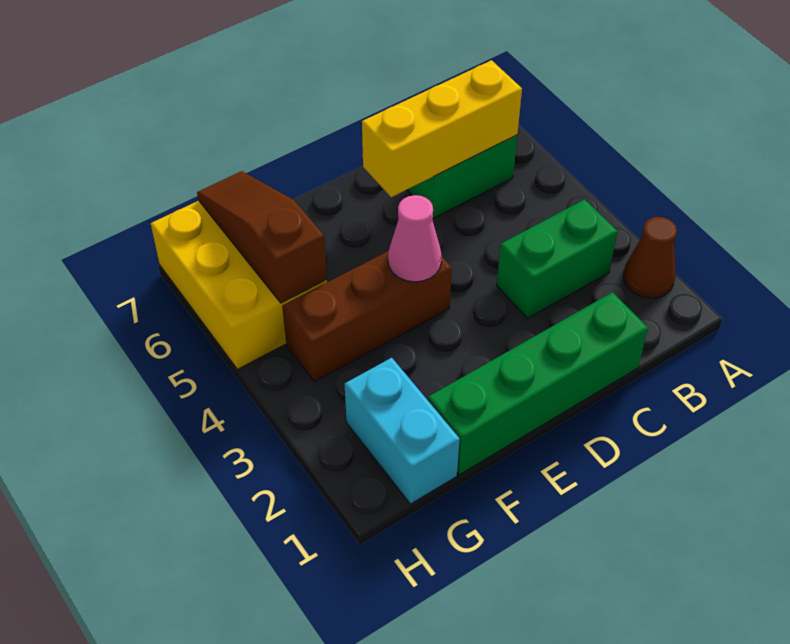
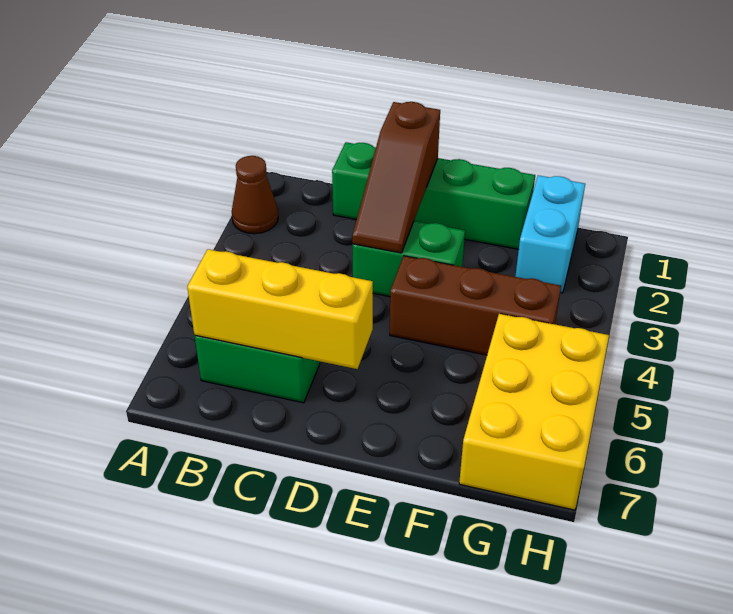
green 1x2 brick [497,199,618,318] -> green 1x2 brick moved to [353,221,465,297]
pink 1x1 cone [388,195,442,282] -> none
brown 1x3 slope [197,171,327,303] -> brown 1x3 slope moved to [352,102,440,253]

